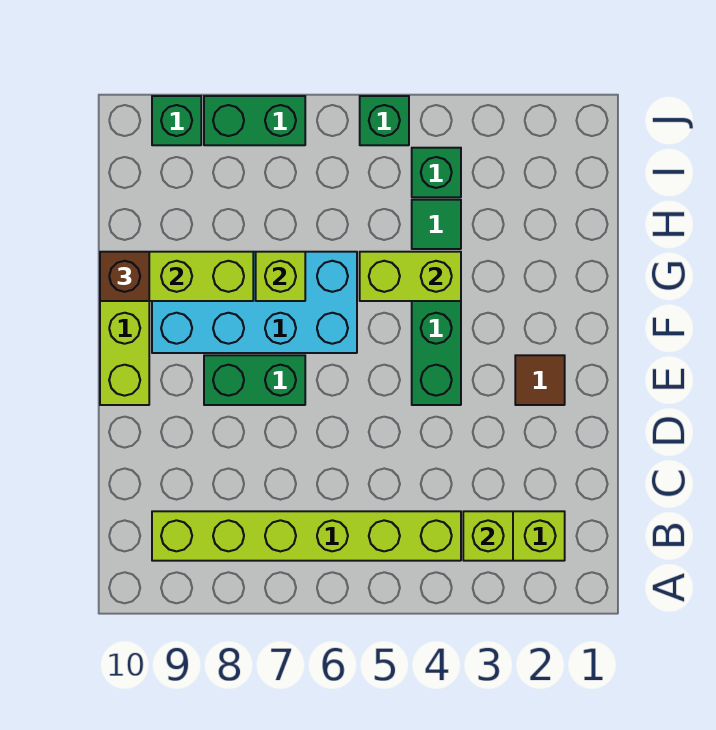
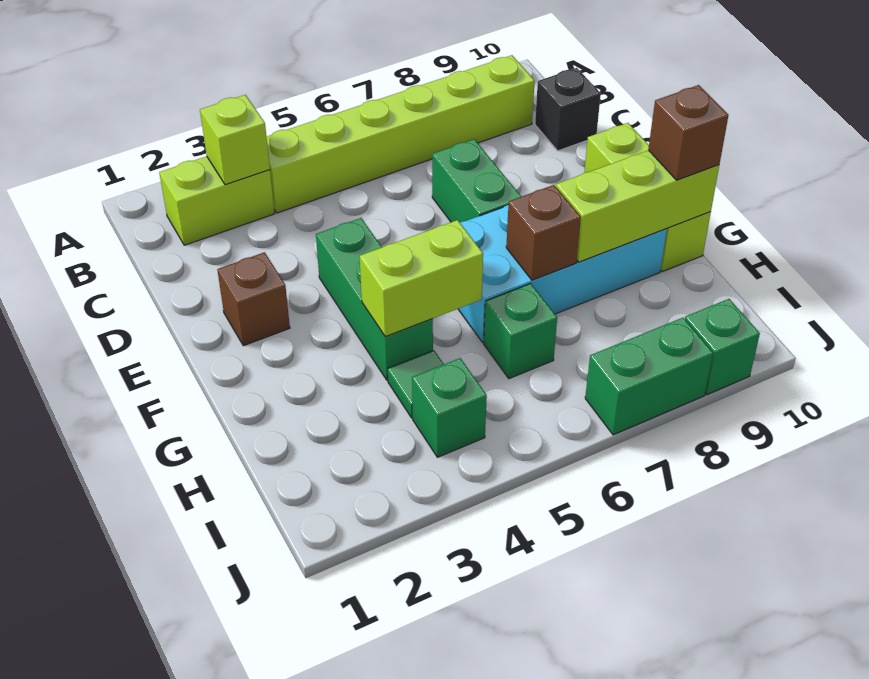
none -> black 1x1 brick [535,68,601,151]
brown 1x1 tile [515,355,565,405] -> brown 1x1 brick [217,252,290,346]
green 1x2 brick [204,355,305,405] -> green 1x2 brick turned to [432,139,521,222]
lime 1x1 brick [256,252,305,301] -> brown 1x1 brick [506,185,581,280]
green 1x1 brick [360,96,409,145] -> green 1x1 brick moved to [484,283,557,379]

